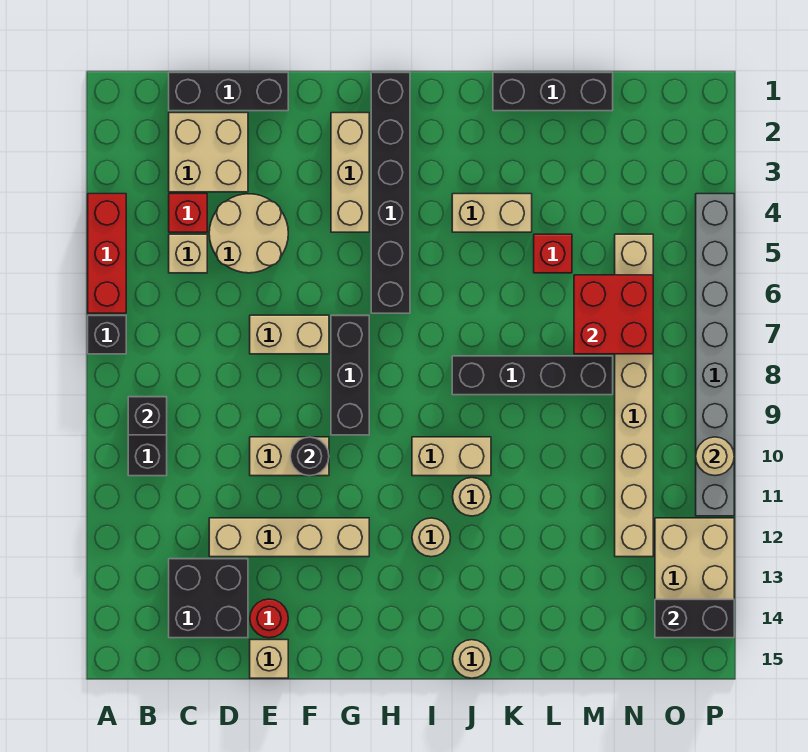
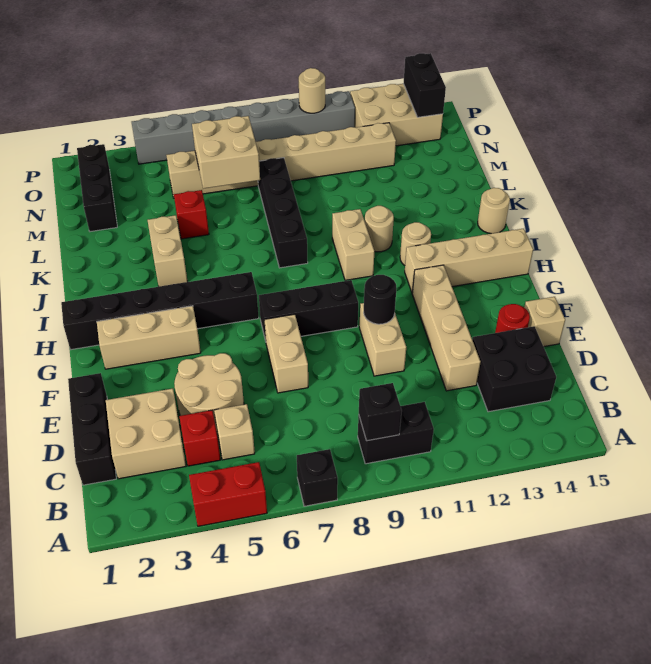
red 1x3 brick [88,194,126,313] -> red 1x2 brick [189,462,267,526]
none -> tan 1x4 brick [405,229,533,293]
black 1x3 brick [493,72,613,111] -> black 1x3 brick moved to [77,144,117,232]
red 2x2 brick [574,275,653,354] -> tan 2x2 brick [192,116,260,189]

